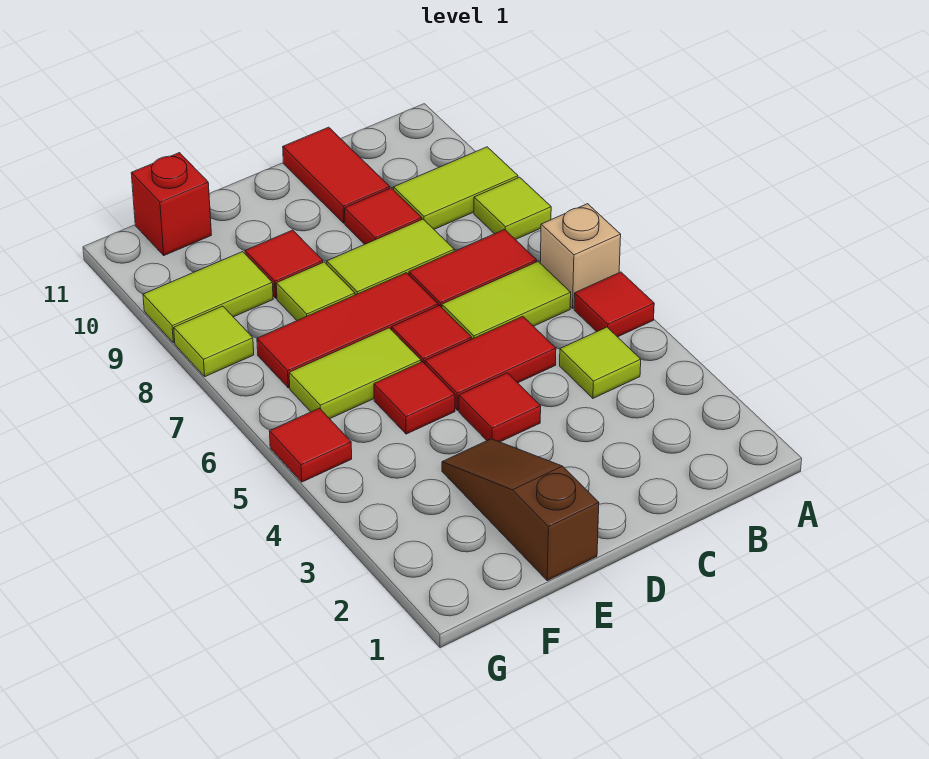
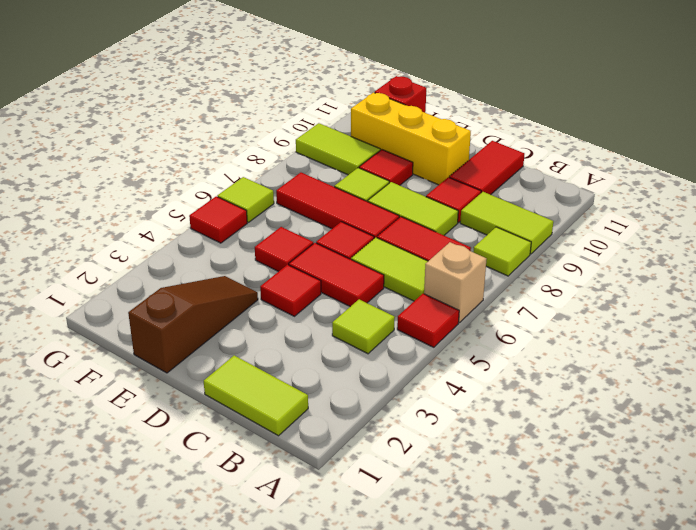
none -> yellow 1x3 brick [351,93,471,185]
lime 1x2 tile [289,328,421,419] -> lime 1x2 tile moved to [204,355,308,436]
lime 1x1 tile [174,306,254,377] -> lime 1x1 tile moved to [217,177,274,222]

